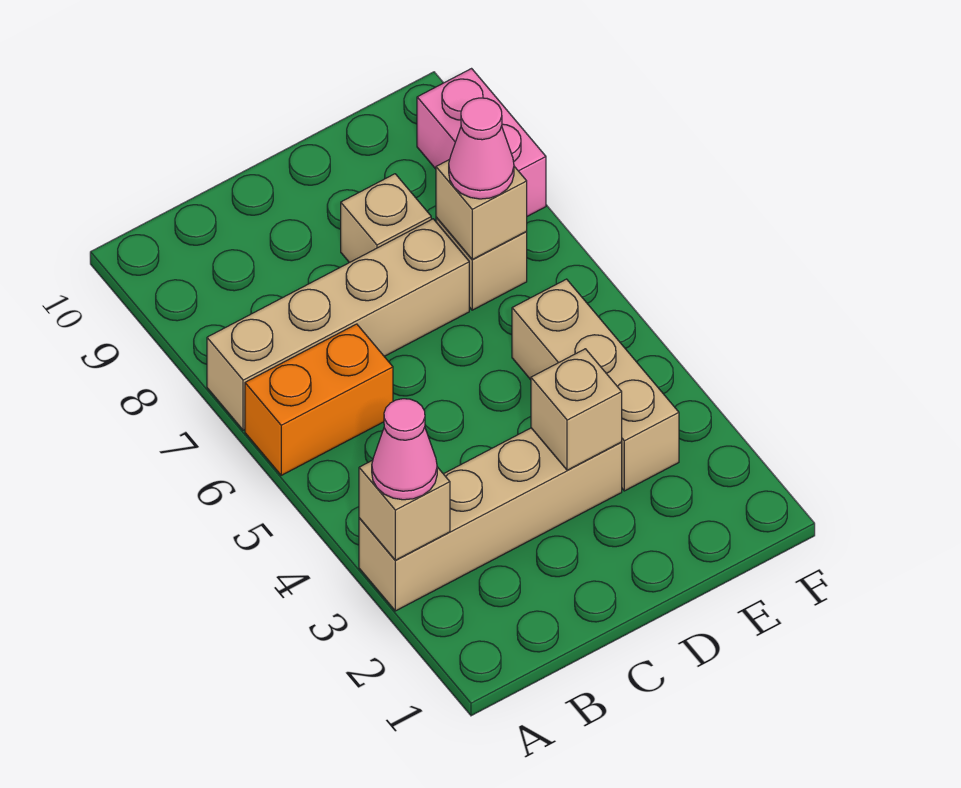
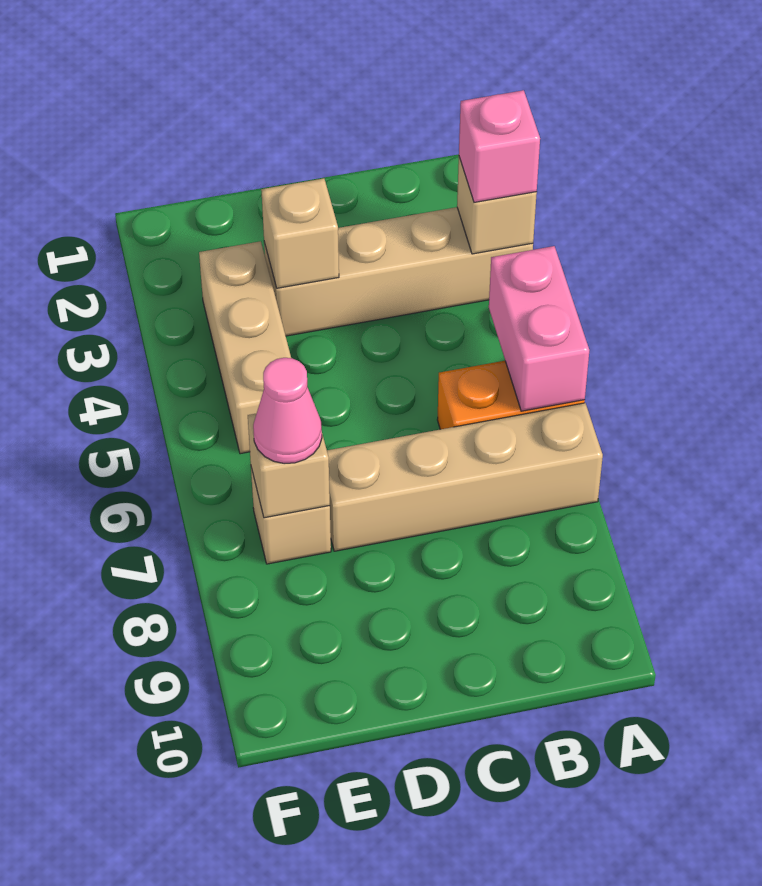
pink 1x1 cone [372,399,437,500] -> pink 1x1 brick [459,90,540,202]
tan 1x1 brick [341,174,431,263] -> none
pink 1x2 brick [417,69,546,216] -> pink 1x2 brick moved to [489,246,589,411]

